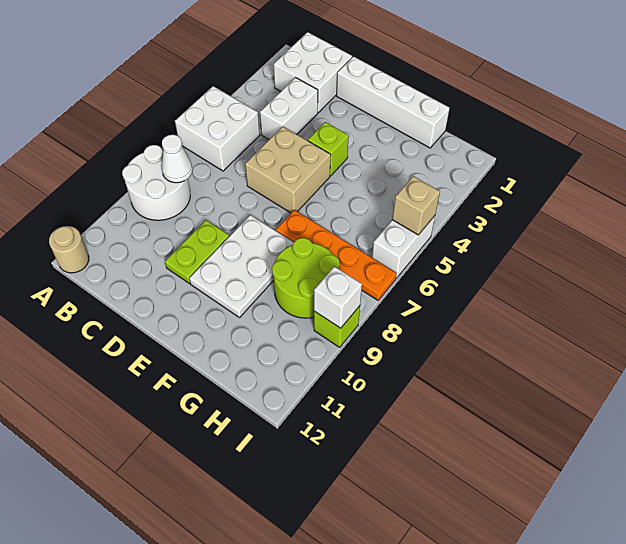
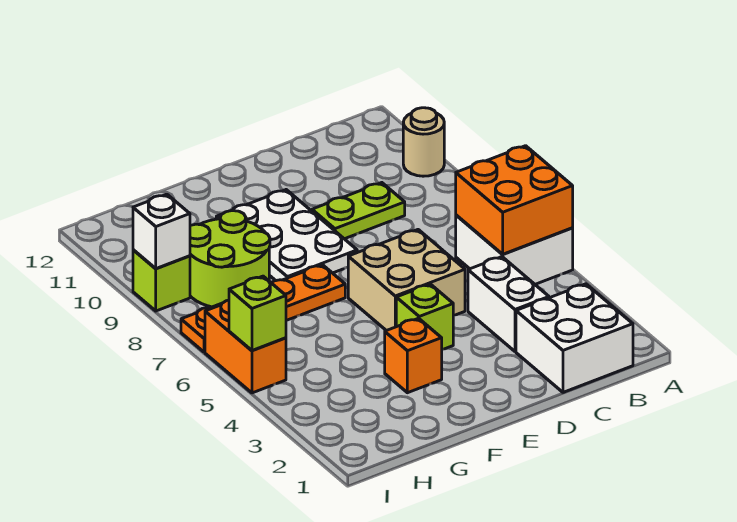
none -> orange 2x2 brick [456,146,573,254]
white 2x2 round brick [122,145,190,220] -> none
tan 1x1 round brick [49,226,89,273] -> tan 1x1 round brick moved to [403,108,444,176]
white 1x1 cone [162,135,193,183] -> none
white 1x4 brick [337,57,450,148] -> none
lime 1x2 plate [165,220,229,283] -> lime 1x2 plate turned to [312,183,405,239]
none -> orange 1x1 brick [385,318,442,393]
white 1x2 brick [372,216,435,278] -> orange 1x2 brick [205,300,286,393]
tan 1x1 brick [392,176,440,235] -> lime 1x1 brick [229,276,286,350]

